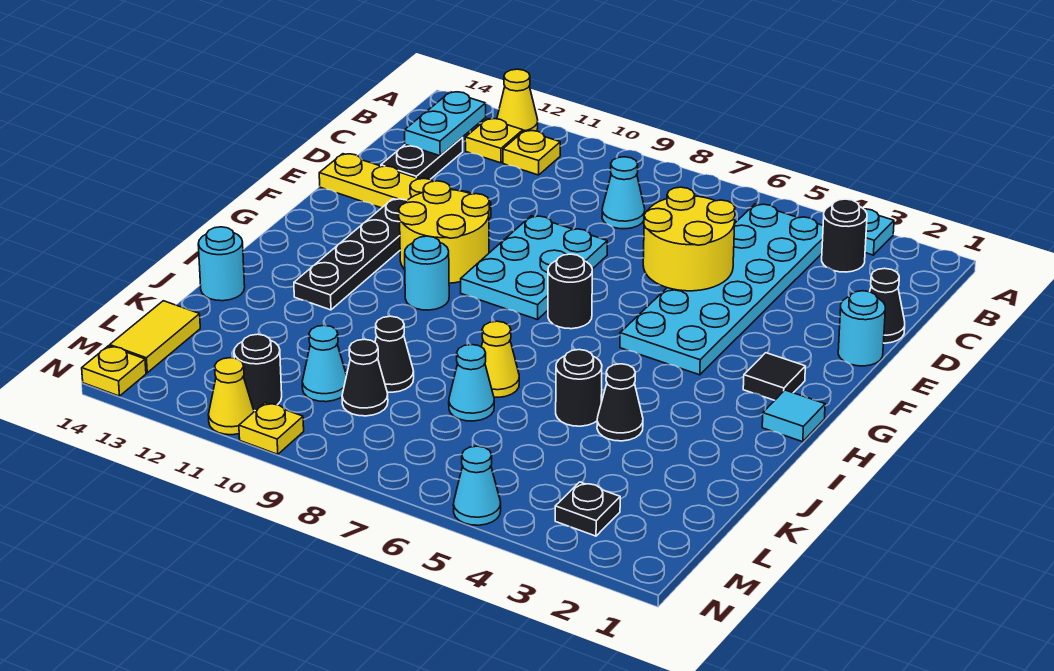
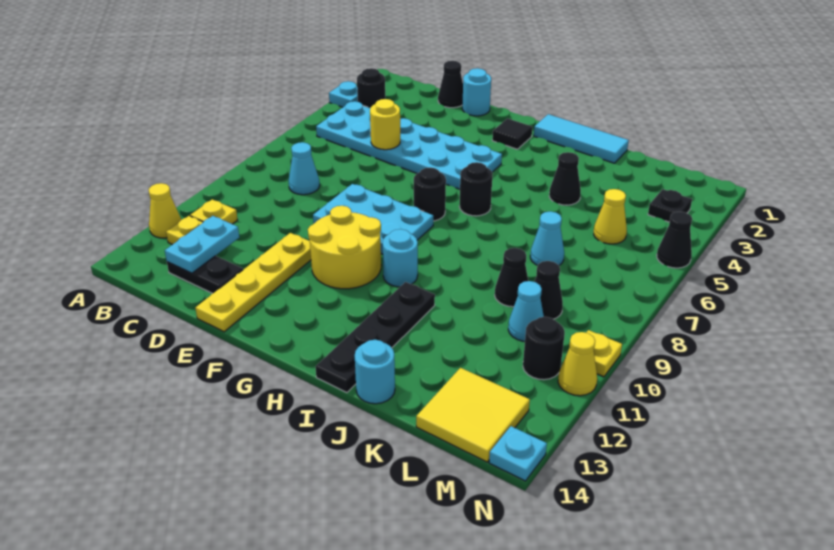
cyan 1x2 plate [405,92,486,156] -> cyan 1x2 plate turned to [165,216,239,273]
yellow 2x2 round brick [643,187,735,291] -> yellow 1x1 round brick [370,99,400,150]
black 1x4 plate [294,199,407,310] -> black 1x4 plate turned to [316,282,435,393]
cyan 1x1 tile [762,390,825,442] -> cyan 1x3 tile [534,114,629,163]
black 1x1 round brick [556,350,602,426] -> black 1x1 round brick moved to [459,162,493,216]
yellow 1x1 cone [481,321,519,397] -> yellow 1x1 cone moved to [594,189,627,244]
yellow 1x2 tile [110,301,200,373] -> yellow 2x2 tile [416,368,530,462]
cyan 1x1 cone [453,446,501,525] -> black 1x1 cone [657,212,692,268]
yellow 1x1 plate [82,346,146,396] -> cyan 1x1 plate [489,426,547,481]

